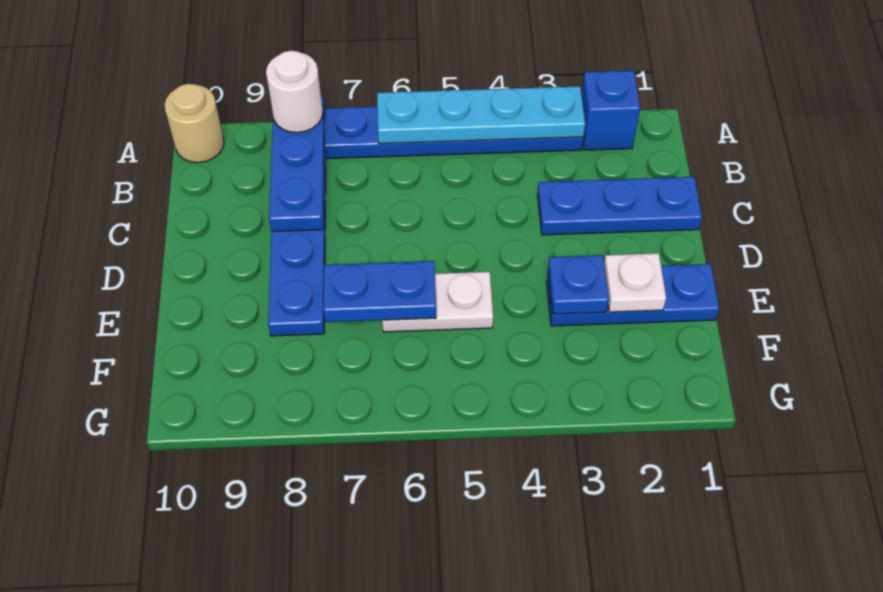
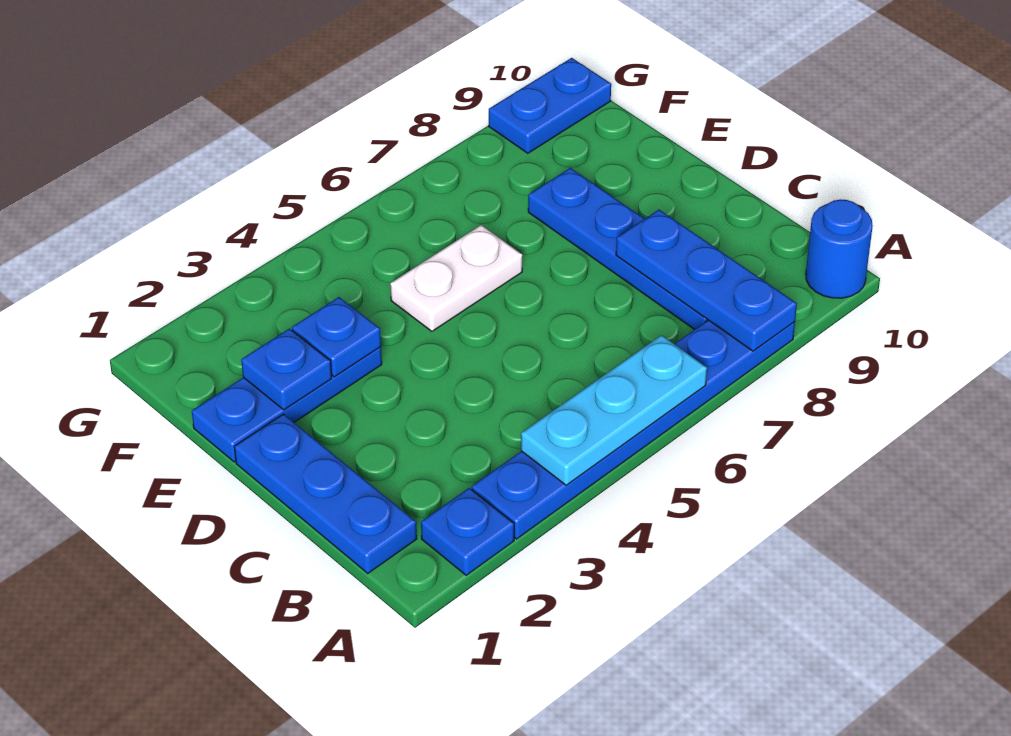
blue 1x1 brick [582,71,640,150] -> blue 1x1 plate [421,488,514,575]
cyan 1x4 plate [377,86,585,144] -> cyan 1x3 plate [521,335,707,485]
white 1x1 round brick [266,51,323,133] -> none
tan 1x1 round brick [165,84,224,163] -> blue 1x1 round brick [806,199,872,298]
blue 1x3 plate [538,177,702,235] -> blue 1x3 plate turned to [234,414,417,573]
white 1x1 plate [604,253,666,312] -> blue 1x1 plate [241,329,332,410]
blue 1x2 plate [323,261,436,322] -> blue 1x2 plate moved to [489,58,611,153]

